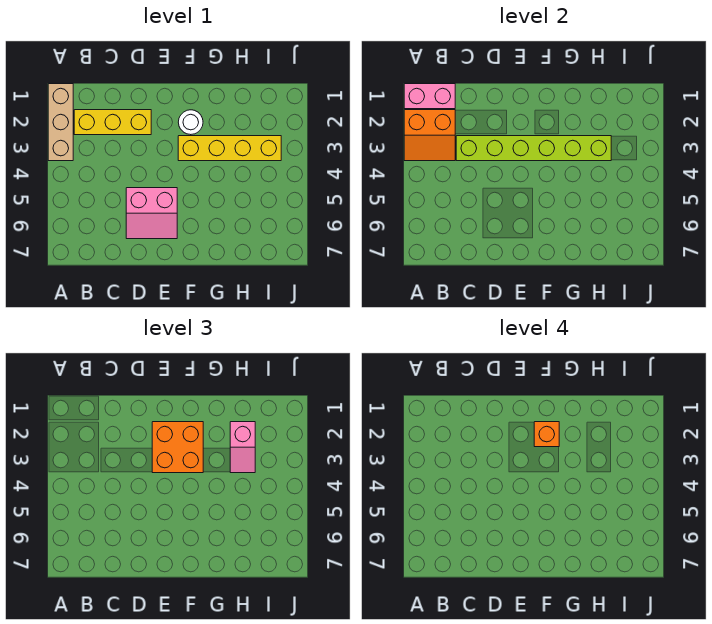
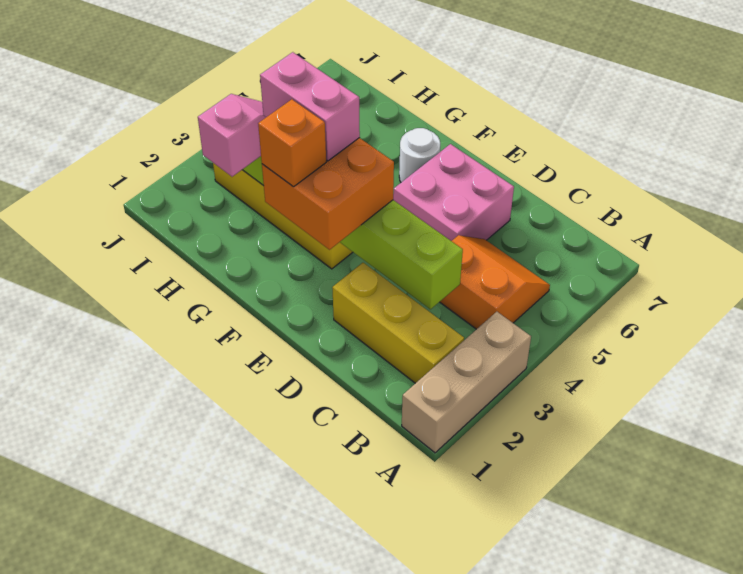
pink 1x2 brick [404,84,455,109] -> pink 1x2 brick moved to [260,52,360,161]
orange 2x2 slope [404,110,455,161] -> orange 2x2 slope moved to [440,235,550,329]
pink 2x2 slope [126,188,177,239] -> pink 2x2 brick [393,144,514,241]
white 1x1 round brick [178,110,203,135] -> white 1x1 round brick moved to [399,128,440,182]

